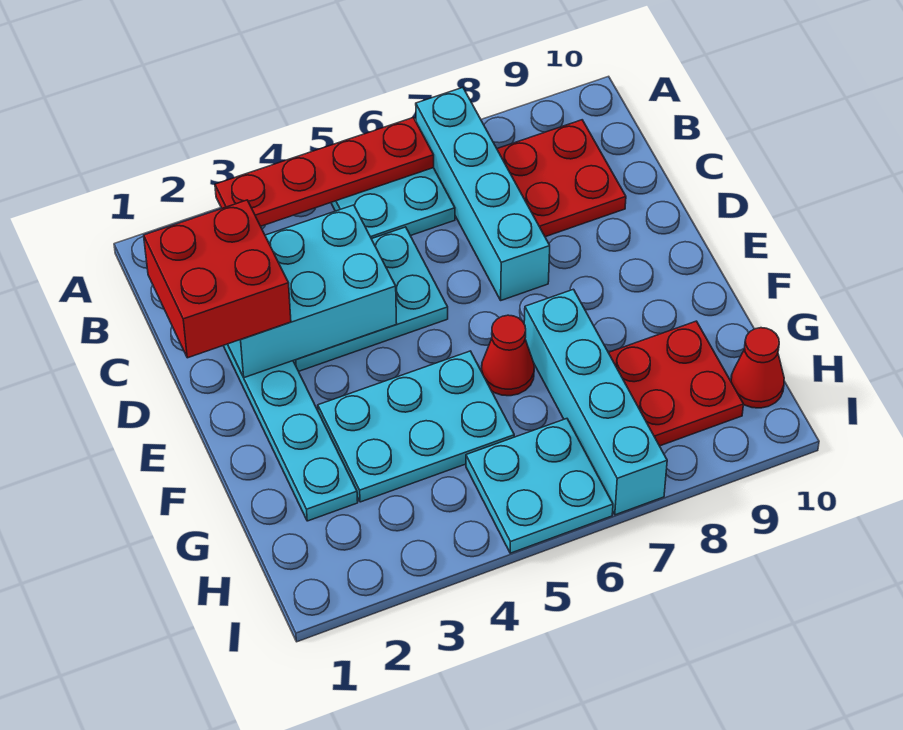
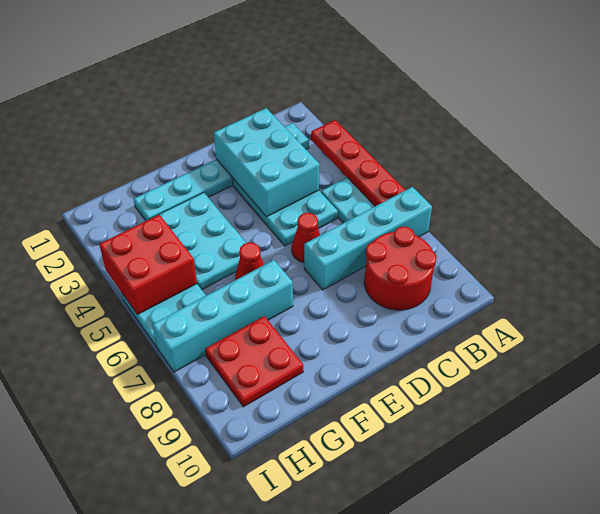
red 2x2 plate [497,120,626,237] -> red 2x2 round brick [364,227,437,310]
red 2x2 brick [144,200,291,358] -> red 2x2 brick moved to [99,215,197,315]
red 1x1 cone [731,328,784,408] -> red 1x1 cone moved to [292,213,320,262]

